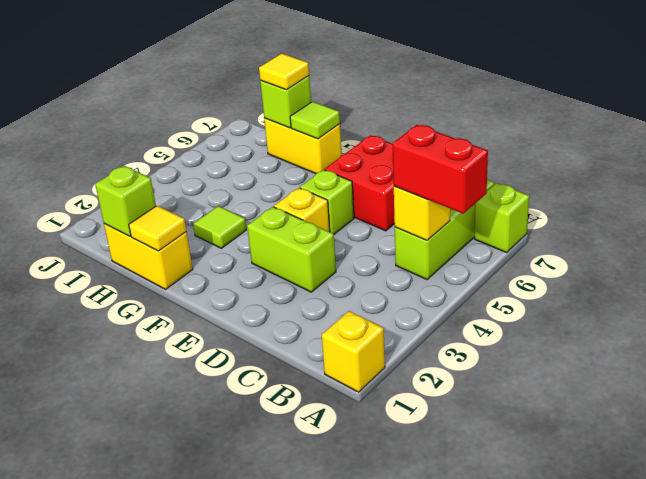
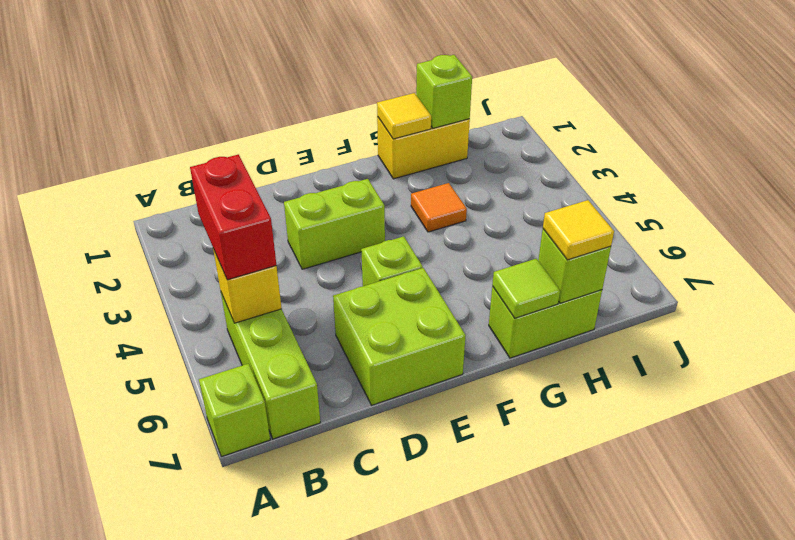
yellow 1x1 brick [322,311,385,392] -> none
red 1x2 brick [392,125,488,214] -> red 1x2 brick turned to [190,154,276,280]
red 2x2 brick [325,135,395,231] -> lime 2x2 brick [333,268,466,405]
yellow 1x1 brick [274,188,330,232] -> none
lime 1x1 tile [193,206,246,248] -> orange 1x1 tile [411,183,467,232]
yellow 1x2 brick [264,118,342,174] -> lime 1x2 brick [489,286,602,358]

